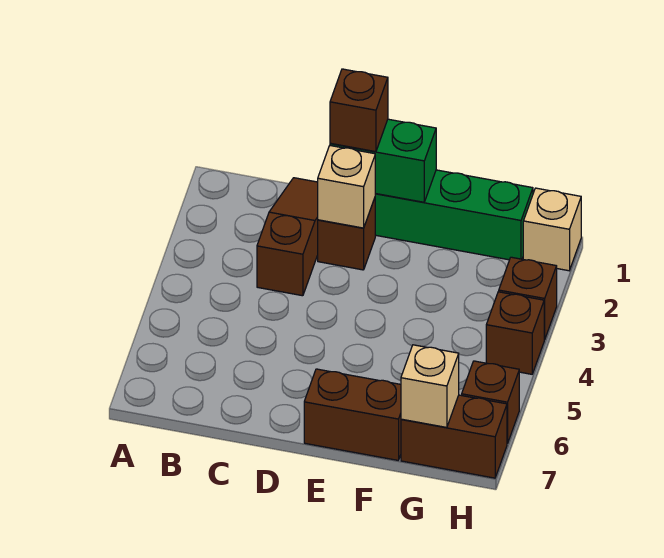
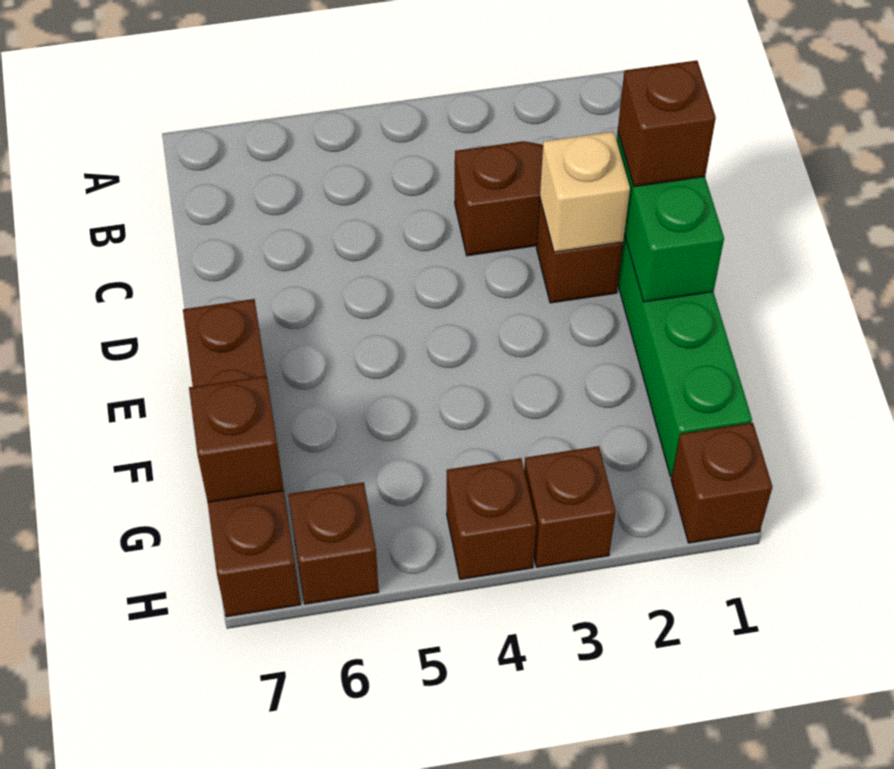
tan 1x1 brick [401,345,459,427] -> brown 1x1 brick [189,376,284,502]
tan 1x1 brick [523,188,581,271] -> brown 1x1 brick [671,423,772,543]

